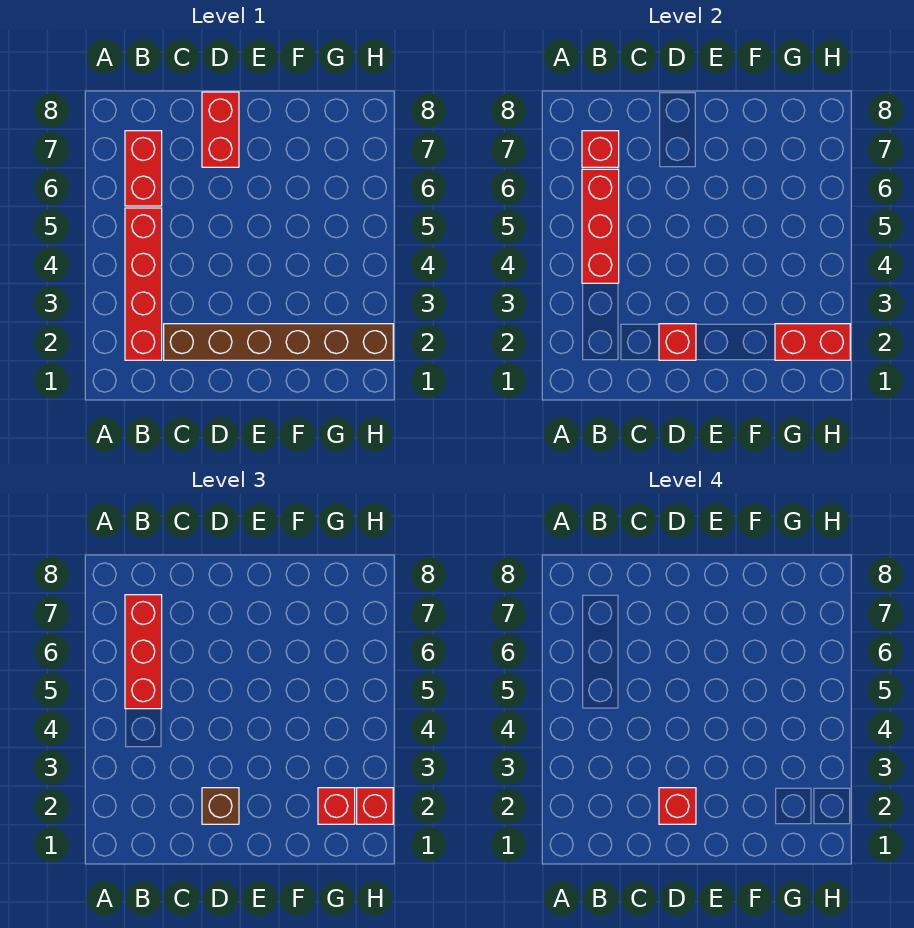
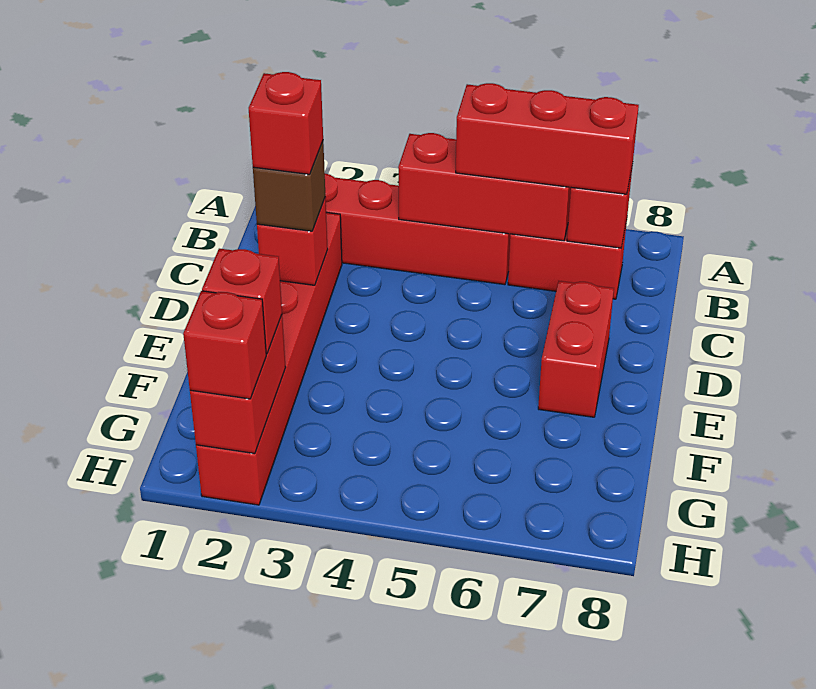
brown 1x6 brick [164,324,393,360] -> red 1x6 brick [196,212,342,505]
red 1x2 brick [202,92,239,167] -> red 1x2 brick turned to [538,281,614,417]

